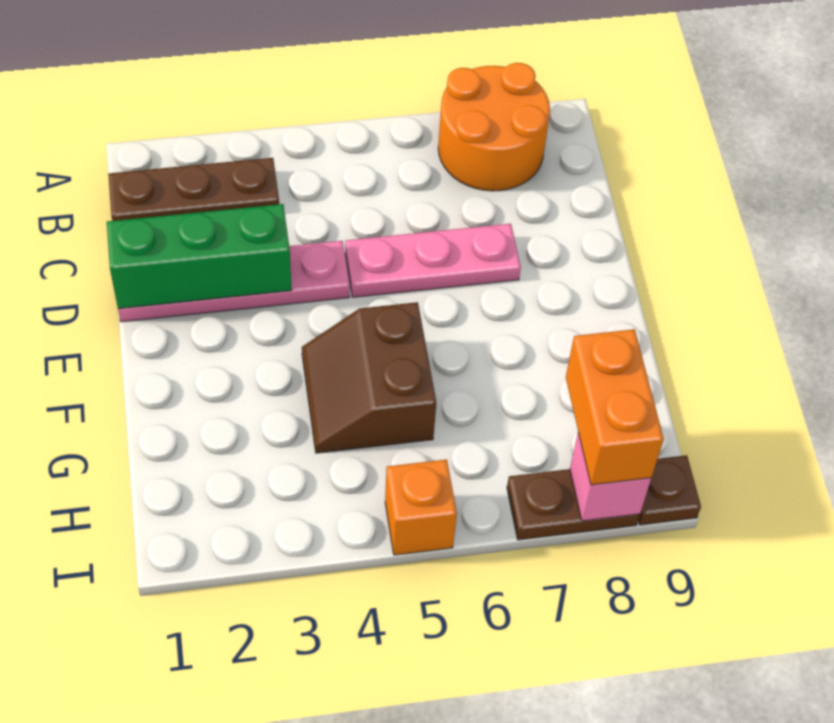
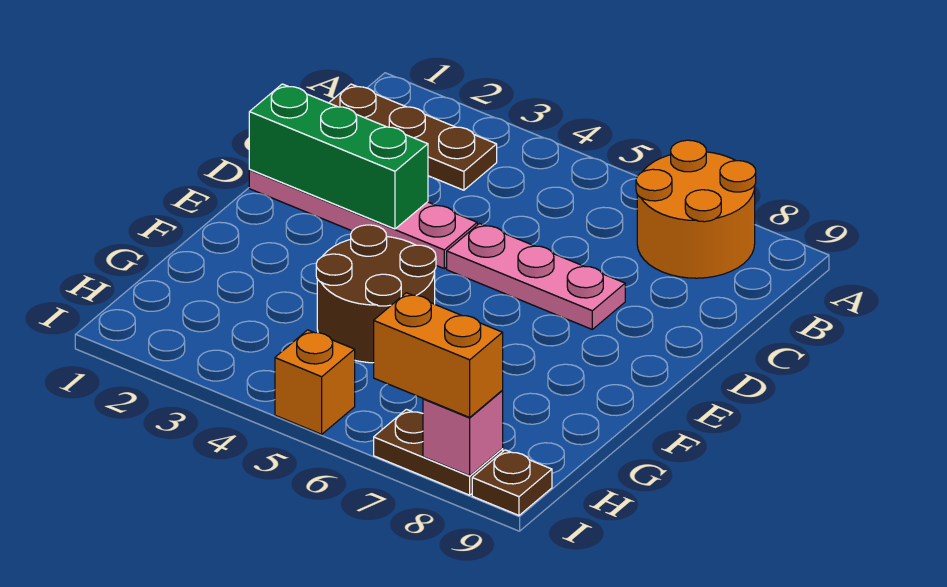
brown 2x2 slope [302,302,436,453] -> brown 2x2 round brick [316,225,436,363]
orange 1x2 brick [566,329,664,485] -> orange 1x2 brick turned to [374,293,503,417]

